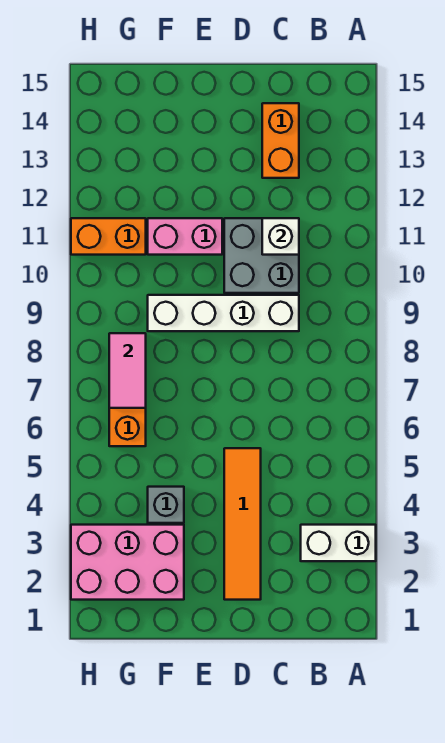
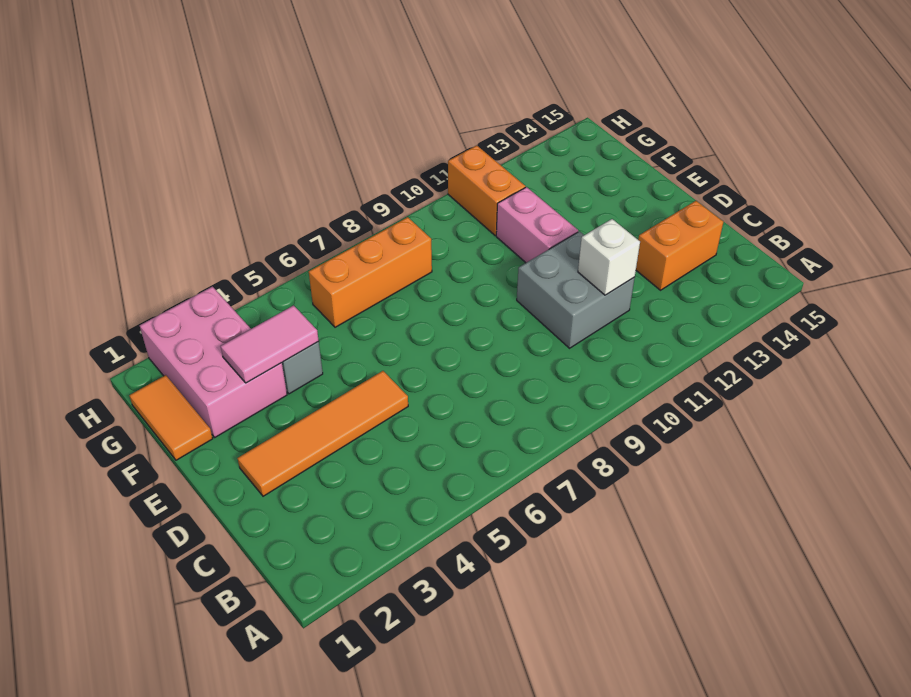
white 1x2 brick [301,525,376,561] -> none
white 1x4 brick [148,295,299,331] -> none
none -> orange 1x2 tile [129,375,213,460]
pink 1x2 tile [109,333,146,408] -> pink 1x2 tile moved to [221,305,319,383]

